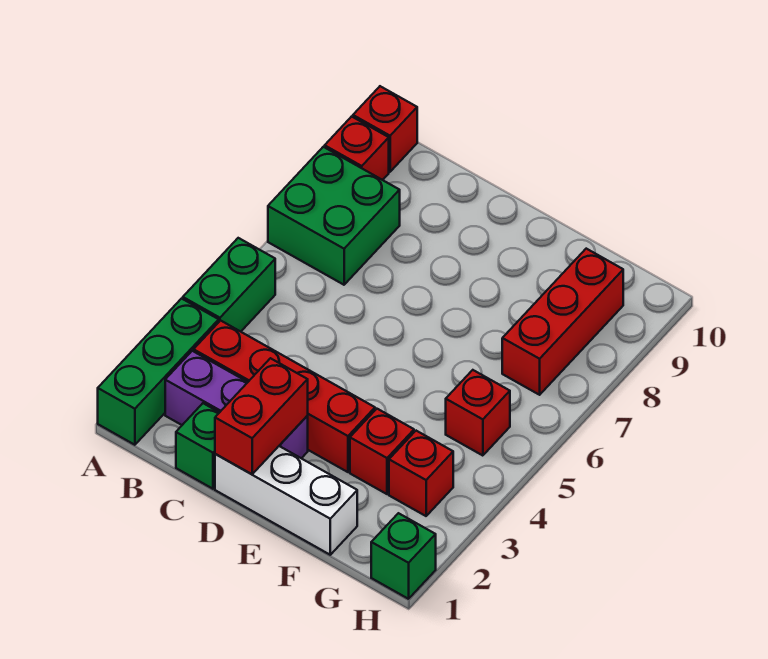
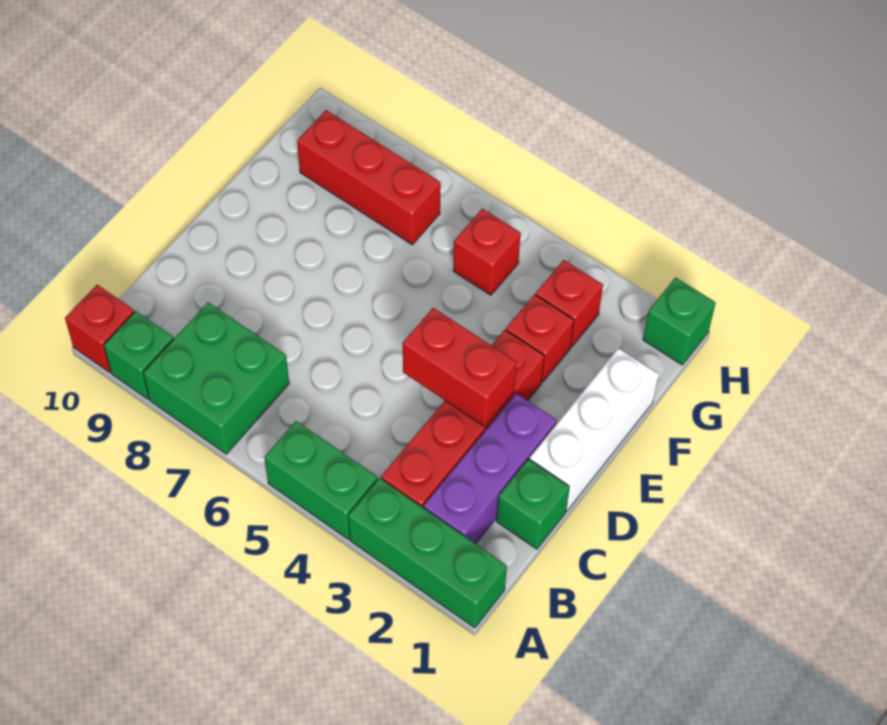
red 1x1 brick [325,116,389,180] -> green 1x1 brick [104,311,174,399]
red 1x2 brick [215,358,308,474] -> red 1x2 brick moved to [403,308,517,427]

